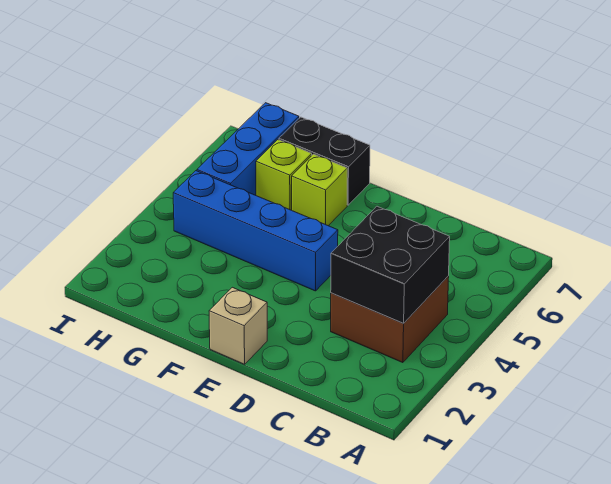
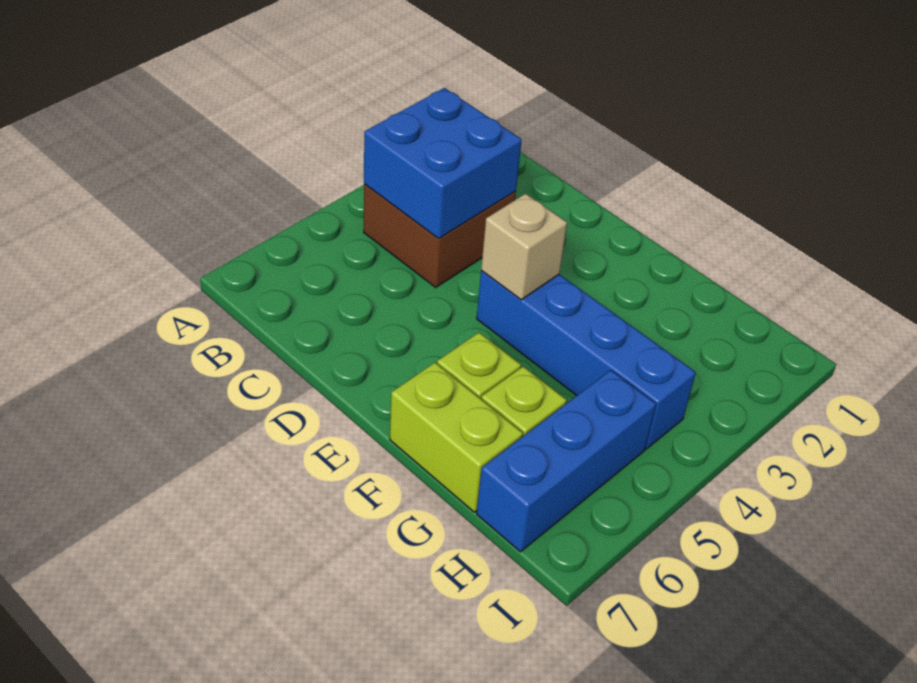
black 2x2 brick [331,206,450,323] -> blue 2x2 brick [364,88,522,238]
tan 1x1 brick [209,287,267,364] -> tan 1x1 brick moved to [481,194,567,300]
black 1x2 brick [279,117,370,205] -> lime 1x2 brick [390,363,523,512]

